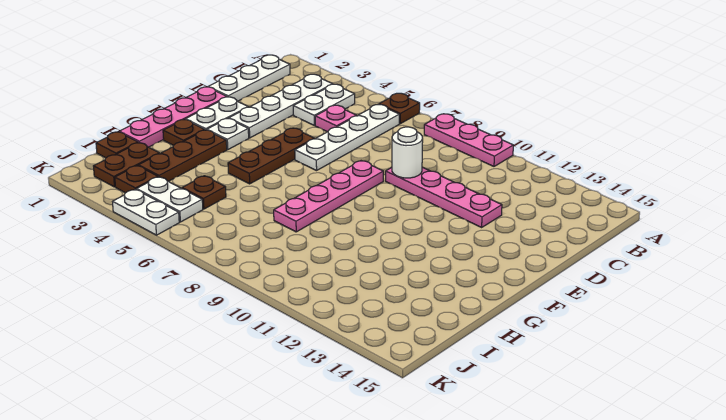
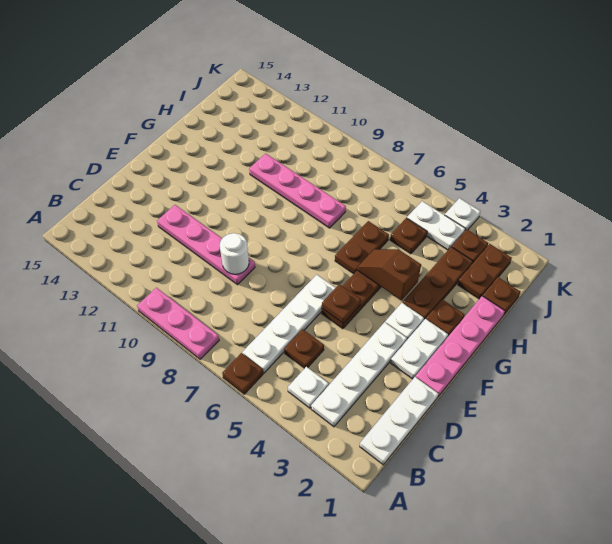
white 1x2 plate [293,84,355,125] -> white 1x1 plate [288,367,329,408]
pink 1x1 plate [315,105,356,132] -> brown 1x1 plate [284,329,324,368]
none -> brown 1x1 plate [322,284,361,323]
pink 1x4 plate [274,161,383,232] -> pink 1x4 plate turned to [249,153,346,228]
none -> brown 1x2 slope [357,249,421,300]
none -> brown 1x2 plate [335,221,389,274]
white 1x2 plate [113,189,179,235] -> white 1x1 plate [445,198,481,230]

